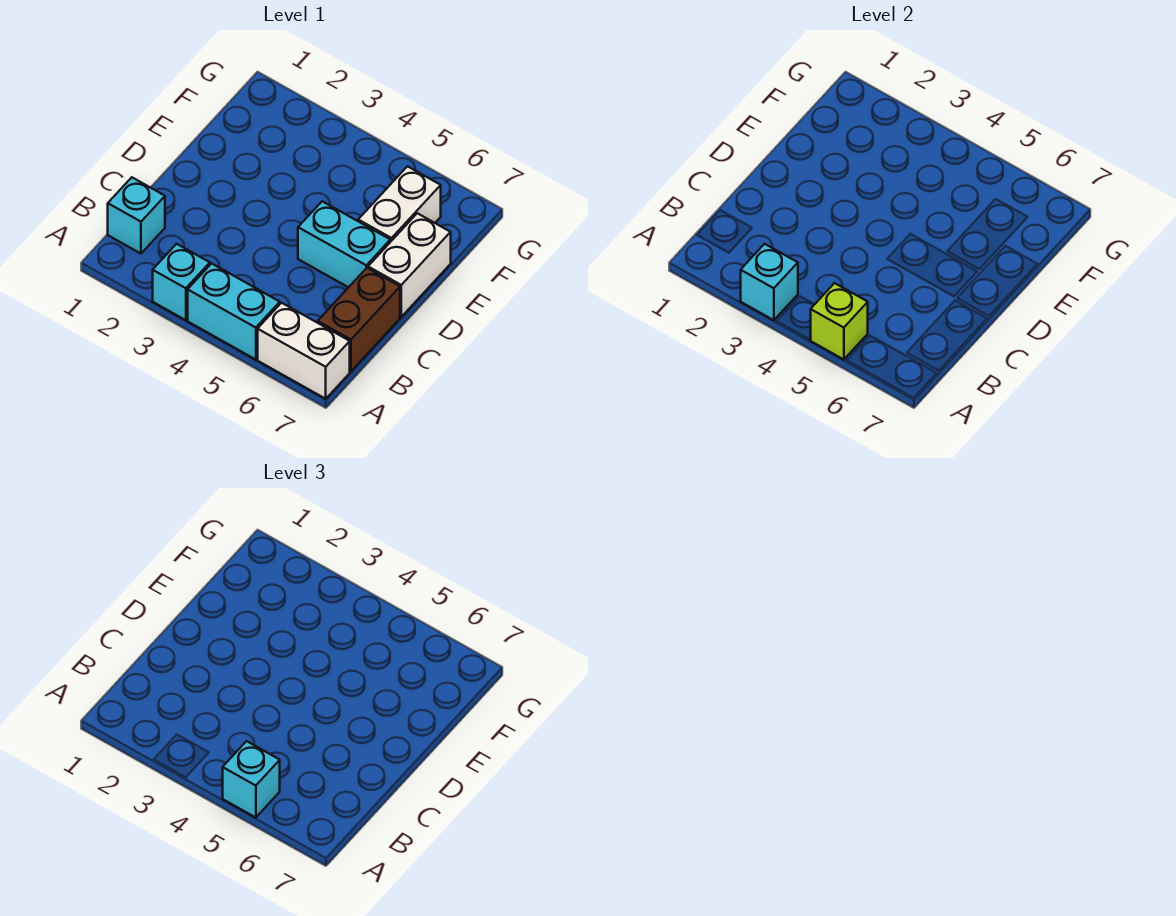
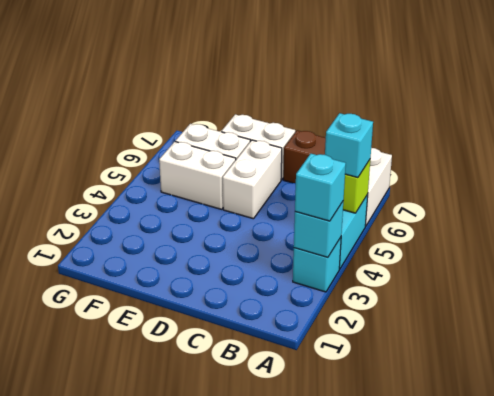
cyan 1x1 brick [108,177,165,254] -> cyan 1x1 brick moved to [295,154,346,221]
cyan 1x2 brick [298,201,390,287] -> white 1x2 brick [223,140,282,219]
none -> white 1x2 brick [159,142,236,209]

